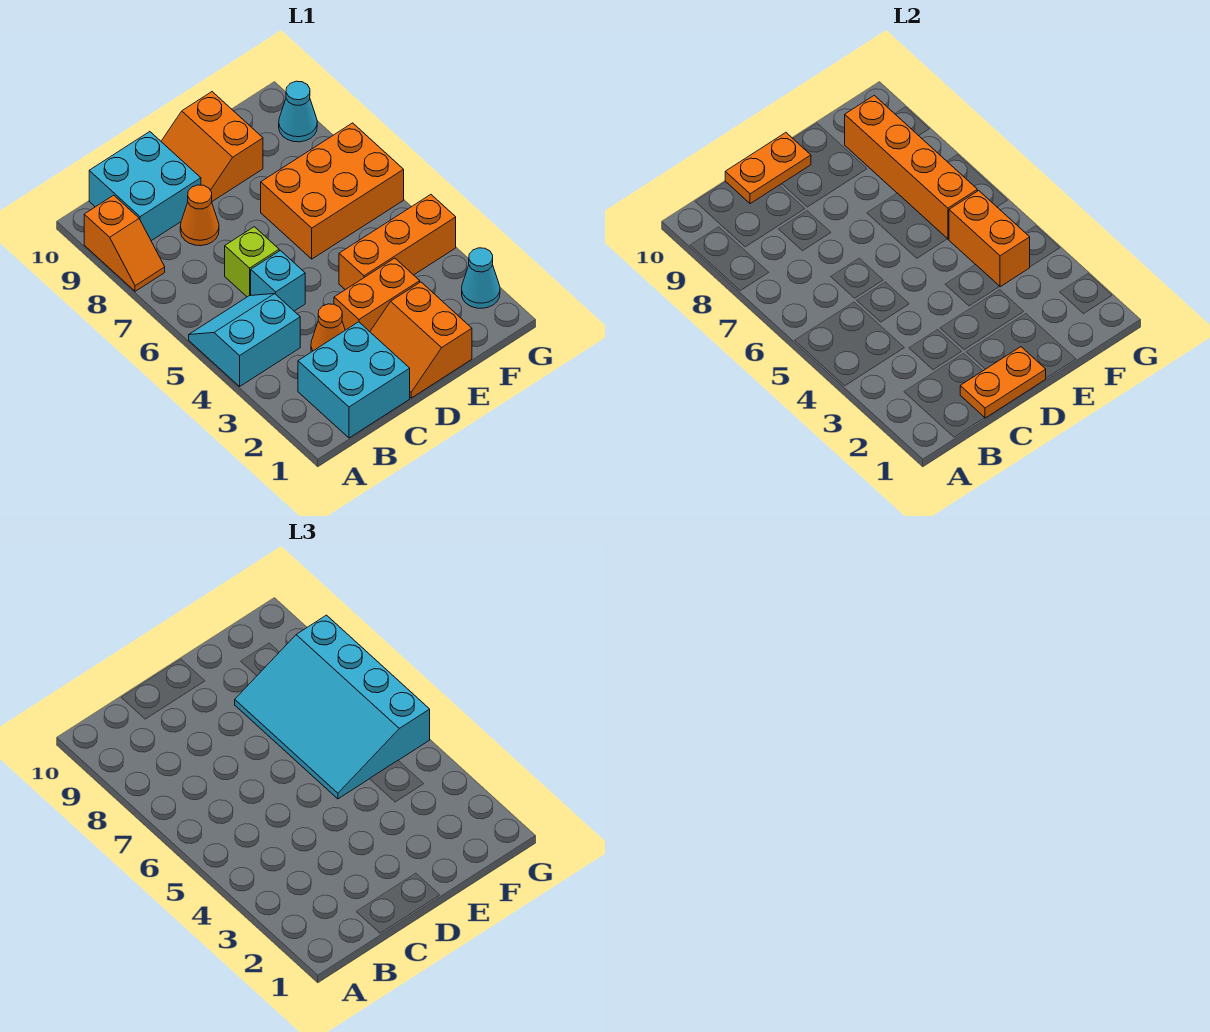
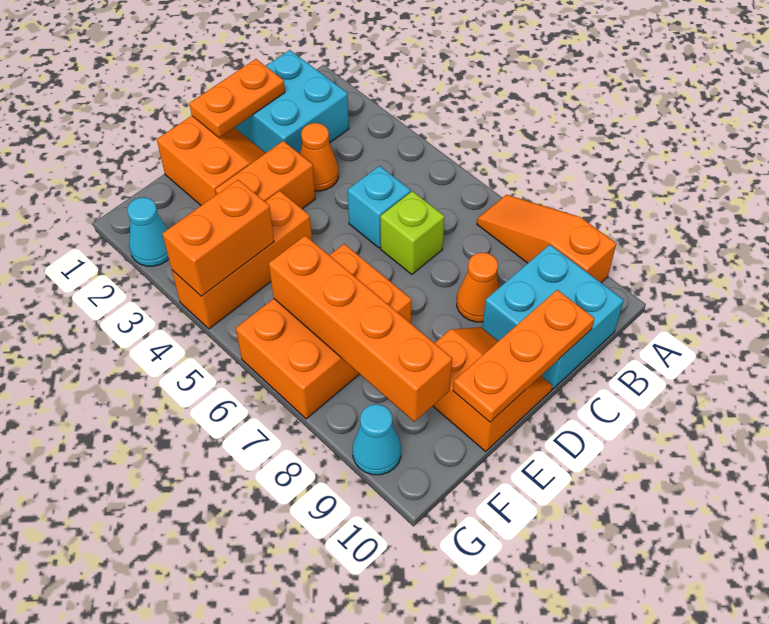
cyan 2x2 slope [189,294,300,386] -> none
orange 1x2 slope [84,195,165,291] -> orange 1x3 slope [477,195,616,282]
orange 1x2 plate [725,133,811,204] -> orange 1x3 plate [453,290,594,422]
cyan 3x4 slope [235,615,430,799] -> none
orange 1x2 brick [949,191,1030,287] -> orange 1x2 brick turned to [162,180,274,296]

